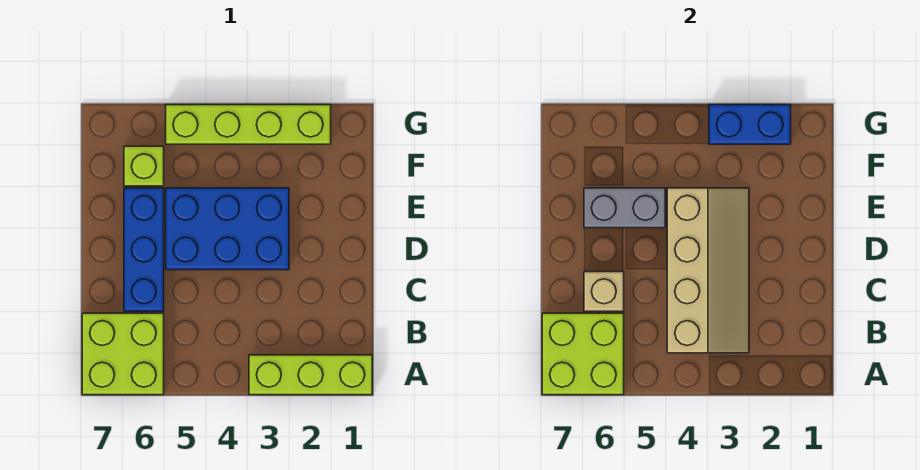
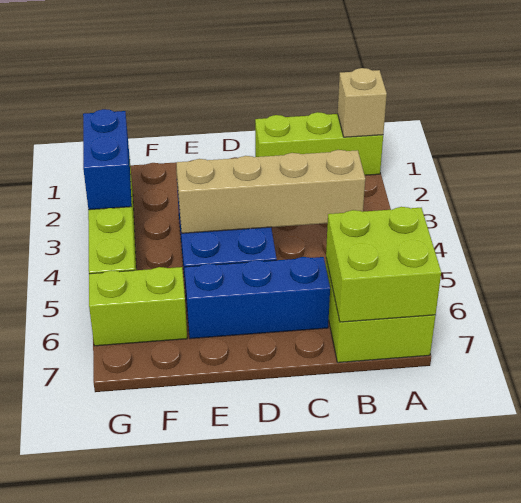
lime 1x3 brick [249,355,372,395] -> lime 1x3 brick turned to [255,112,383,175]
tan 1x1 brick [584,272,624,311] -> tan 1x1 brick moved to [338,68,387,137]
grey 1x2 brick [584,188,665,228] -> none
lime 1x1 brick [124,146,164,186] -> lime 1x2 brick [89,267,187,346]

